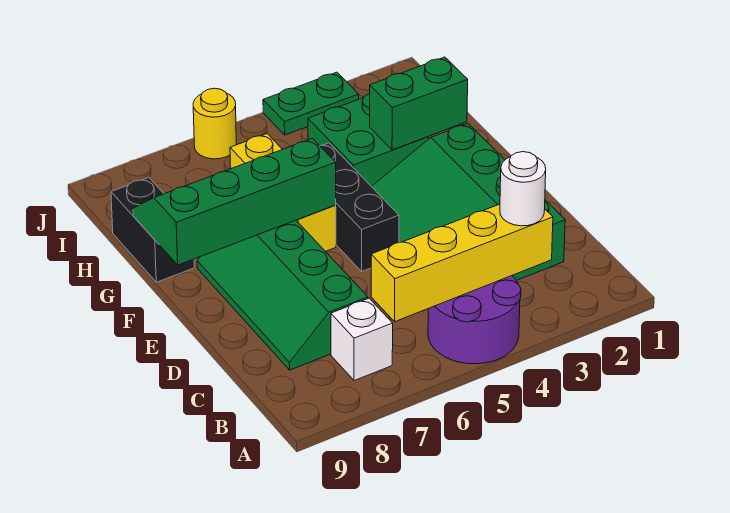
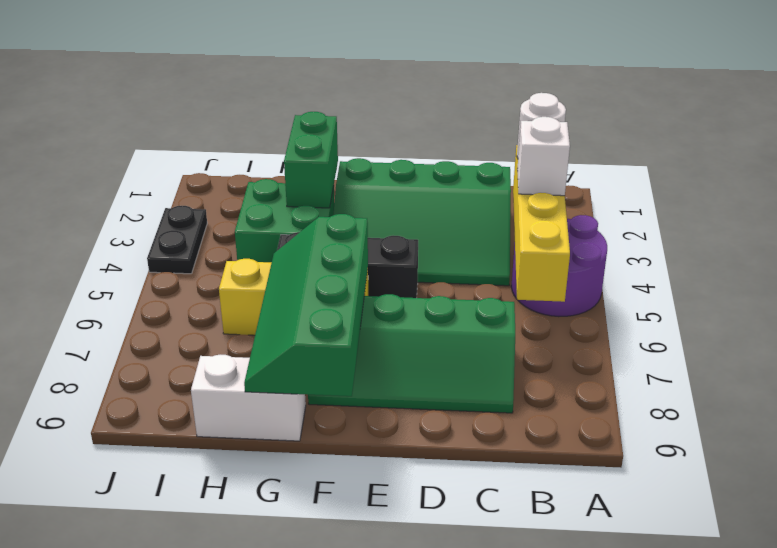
white 1x1 brick [331,298,393,381] -> white 1x1 brick moved to [517,117,570,196]
black 1x2 brick [111,178,194,282] -> white 1x2 brick [191,355,306,441]
green 1x2 plate [263,72,359,135] -> black 1x2 plate [147,206,207,274]
yellow 1x1 round brick [193,88,236,159] -> none

